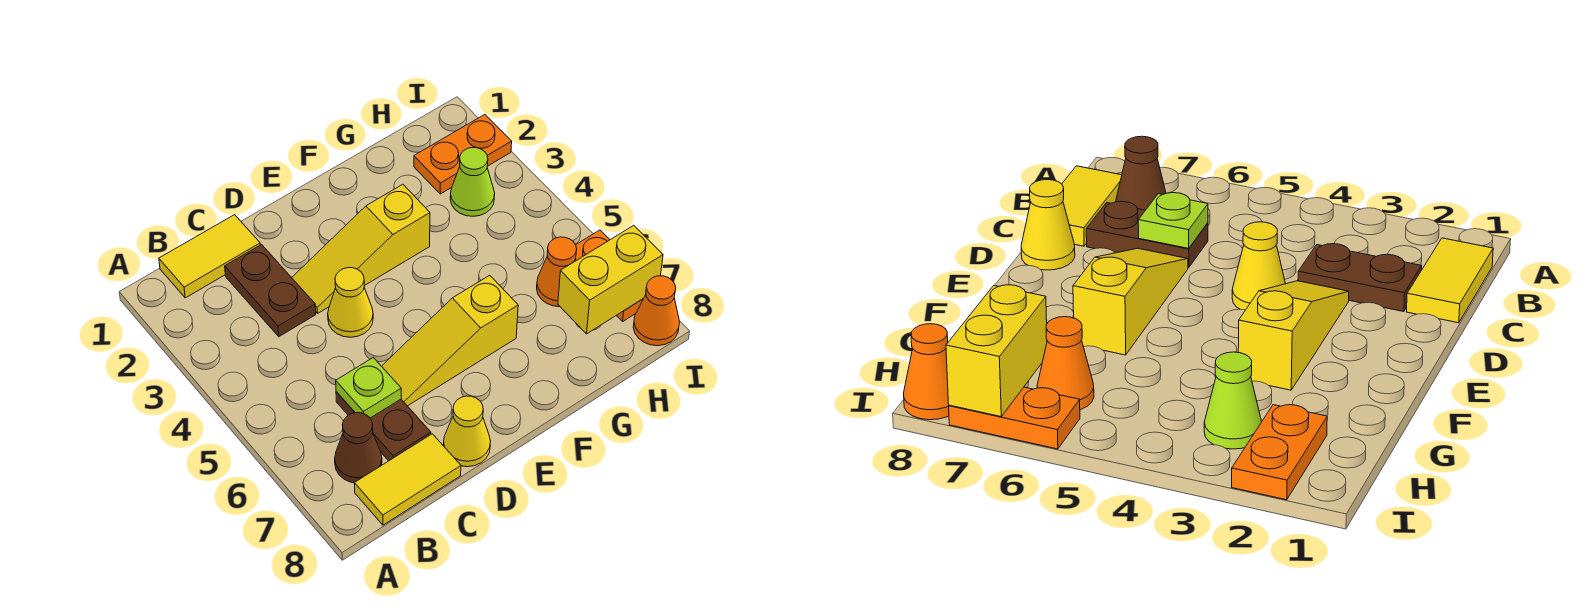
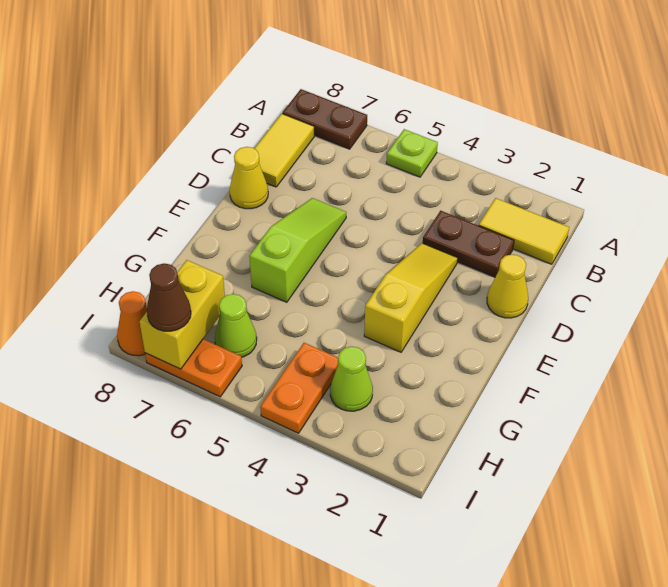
yellow 1x2 tile [159,215,260,298] -> yellow 1x2 tile turned to [479,198,569,264]
brown 1x1 cone [335,413,382,483] -> brown 1x1 cone moved to [147,263,191,331]
brown 1x2 plate [336,392,431,461] -> brown 1x2 plate moved to [283,89,367,149]
lime 1x1 plate [336,357,401,418] -> lime 1x1 plate moved to [386,129,438,177]
yellow 1x1 cone [328,268,373,337] -> yellow 1x1 cone moved to [487,254,528,318]
yellow 1x3 slope [382,275,518,406] -> lime 1x3 slope [249,198,346,302]
orange 1x2 plate [414,115,512,194] -> orange 1x2 plate moved to [260,343,338,433]
orange 1x1 cone [537,237,577,307] -> lime 1x1 cone [215,294,257,357]

